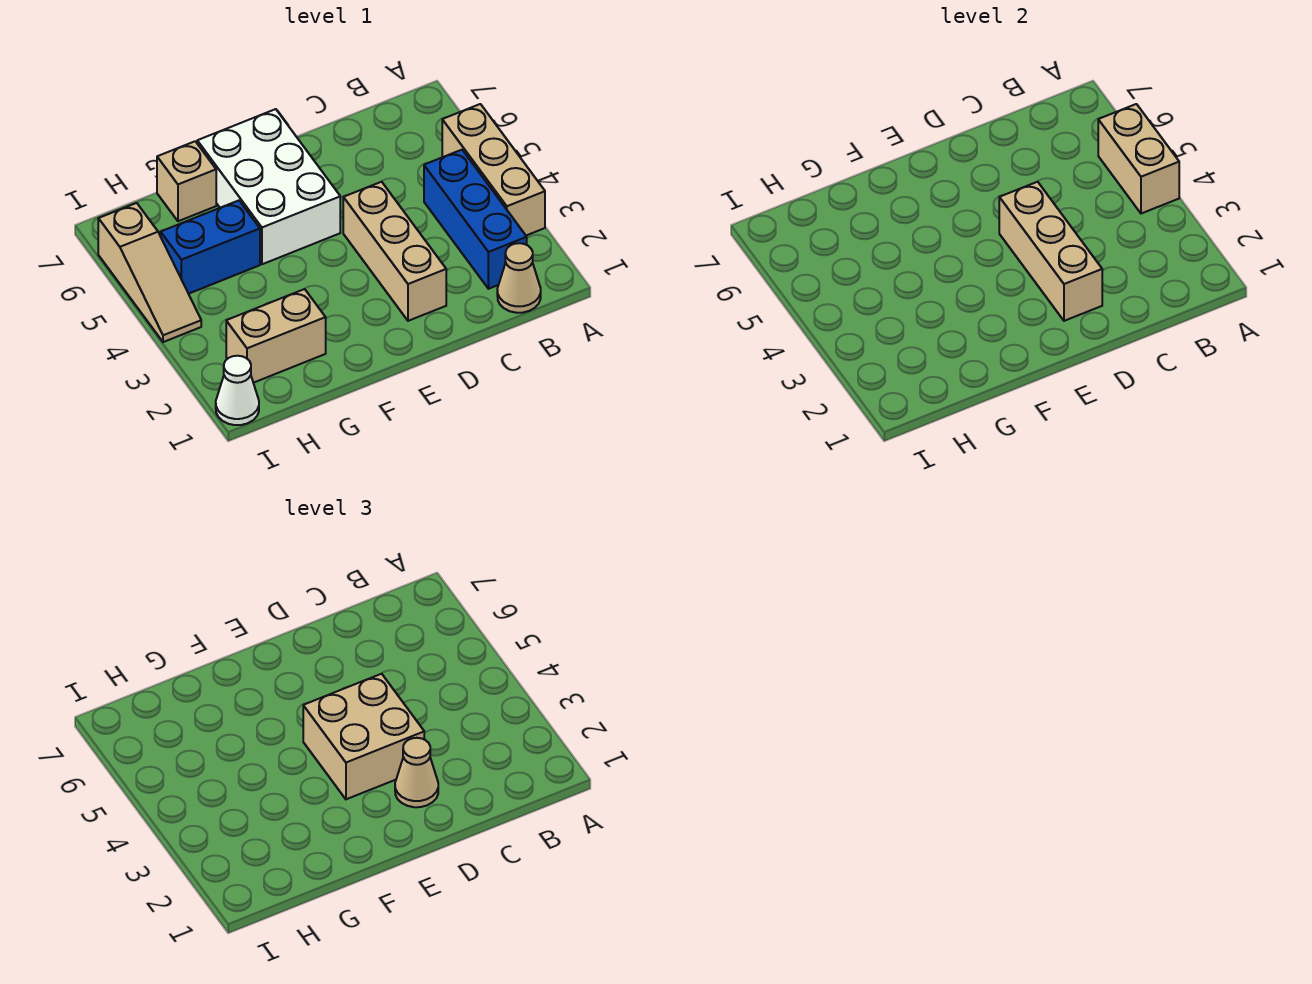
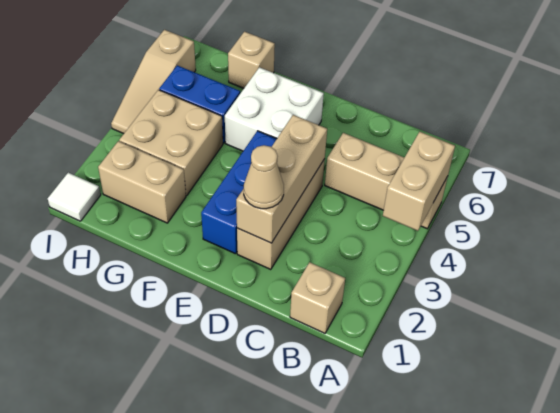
tan 1x3 brick [442,104,545,235] -> tan 1x3 brick turned to [325,133,448,229]
tan 1x1 cone [497,243,541,313] -> tan 1x1 brick [290,262,345,333]
blue 1x3 brick [424,150,527,289] -> blue 1x3 brick moved to [201,131,276,254]
tan 2x2 brick [303,674,424,799] -> tan 2x2 brick moved to [119,90,223,195]
white 2x3 brick [197,109,340,264] -> white 2x2 brick [225,67,324,151]
white 1x1 cone [216,356,259,425] -> white 1x1 tile [48,173,101,221]

